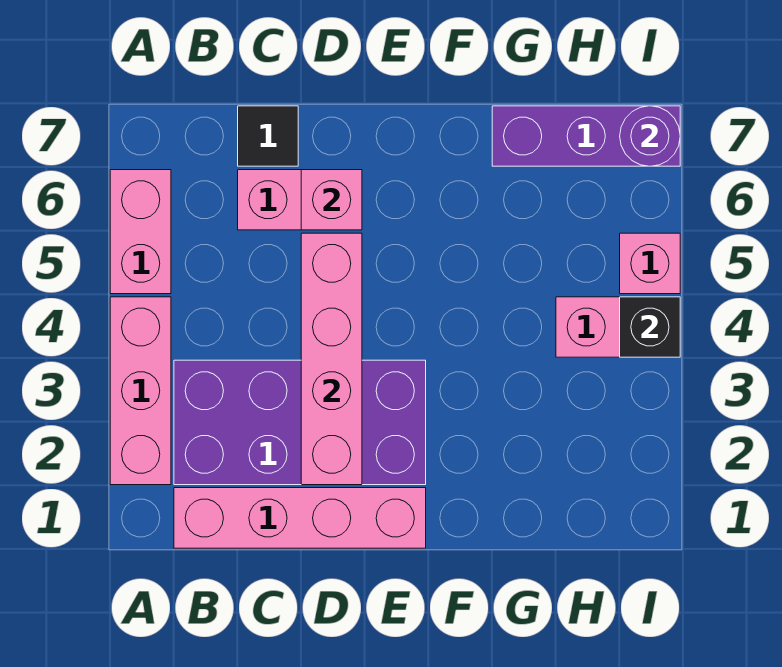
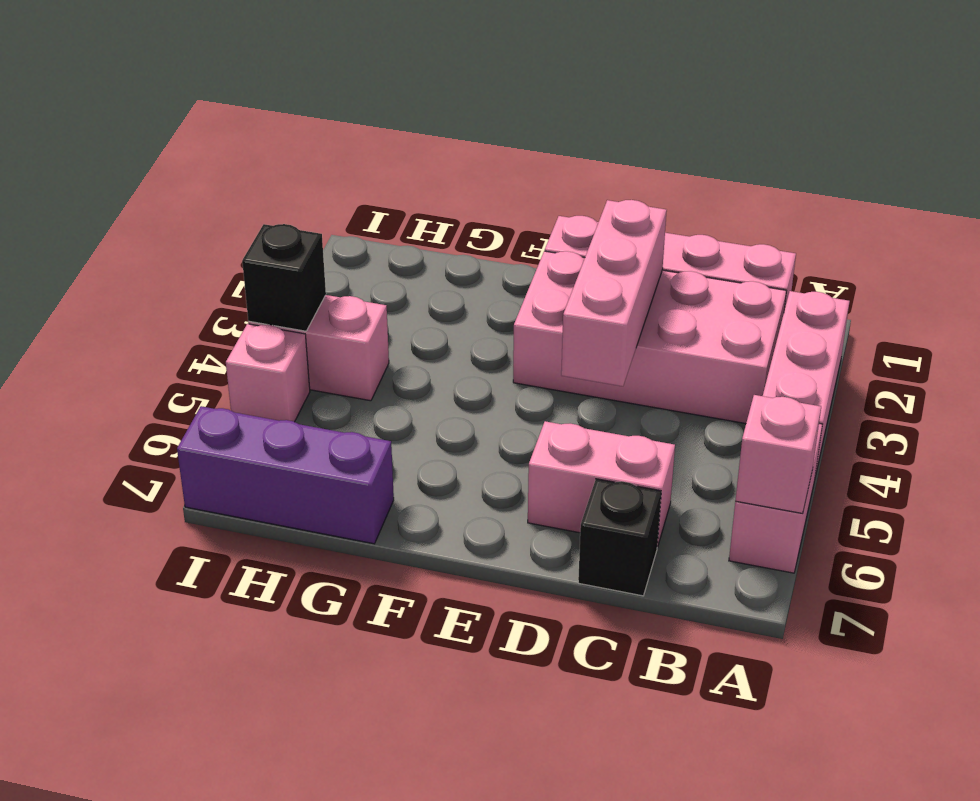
purple 2x4 brick [174,360,426,485] -> pink 2x4 brick [513,251,787,424]
black 1x1 tile [238,106,298,166] -> black 1x1 brick [578,479,661,596]
pink 1x4 brick [301,233,362,485] -> pink 1x3 brick [561,200,667,386]
pink 1x1 brick [301,170,362,230] -> pink 1x1 brick moved to [735,395,821,513]
purple 1x1 round brick [620,106,680,166] -> none

